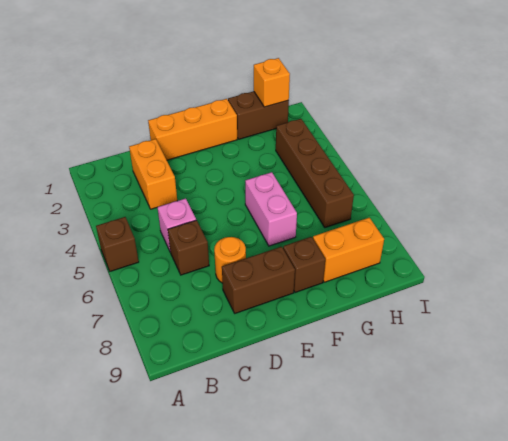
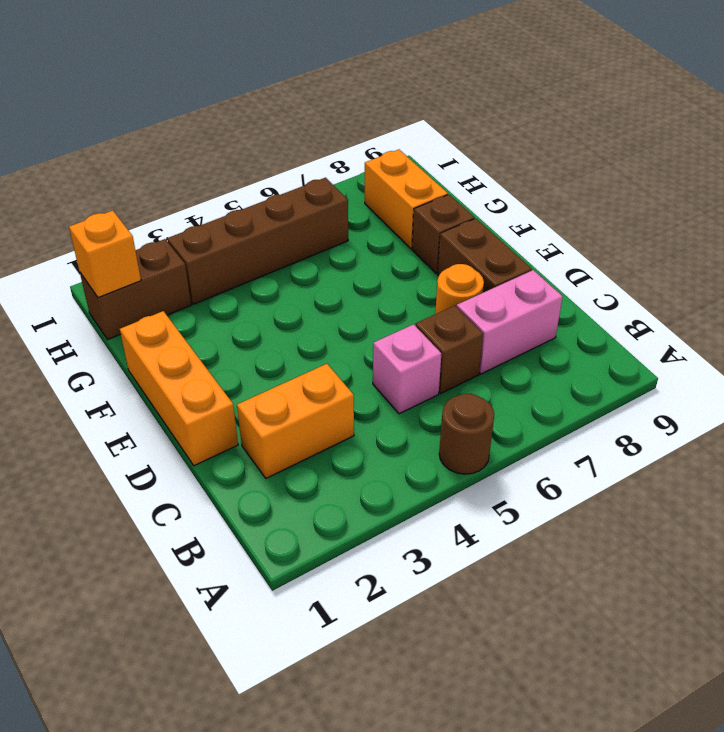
brown 1x1 brick [96,217,139,271] -> brown 1x1 round brick [439,394,494,474]
pink 1x2 brick [245,172,297,246] -> pink 1x2 brick moved to [457,270,563,374]
brown 1x2 brick [228,91,289,139] -> brown 1x2 brick turned to [80,239,191,340]

